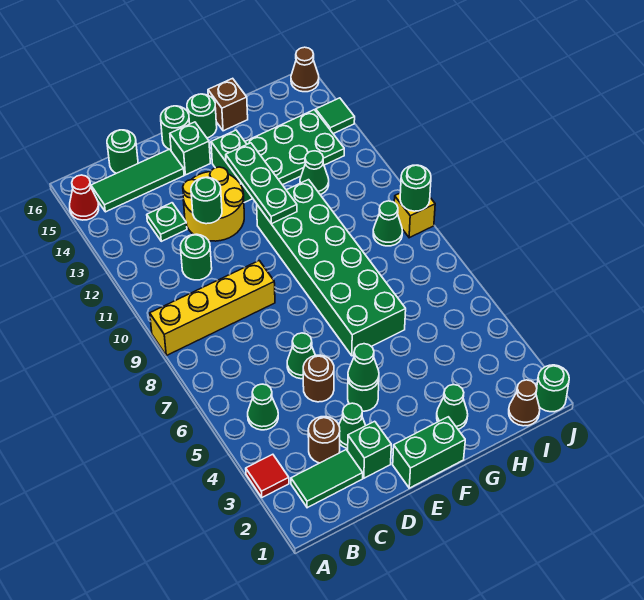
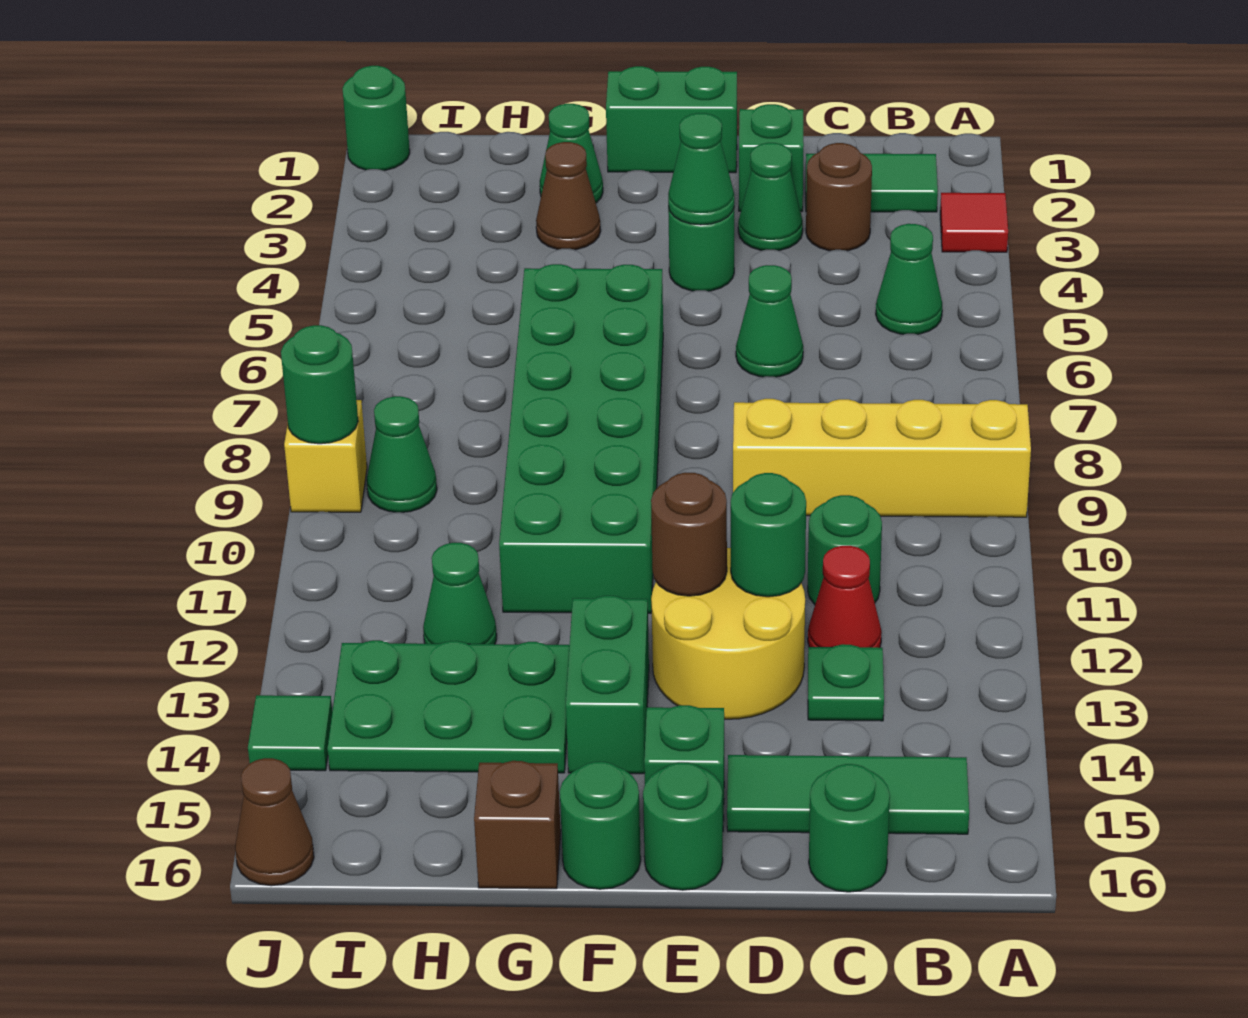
red 1x1 cone [70,175,99,220] -> red 1x1 cone moved to [808,546,882,648]
brown 1x1 round brick [303,355,334,402] -> brown 1x1 round brick moved to [651,472,727,596]
green 1x3 plate [226,143,297,224] -> none
brown 1x1 cone [509,380,540,426] -> brown 1x1 cone moved to [536,142,601,250]

